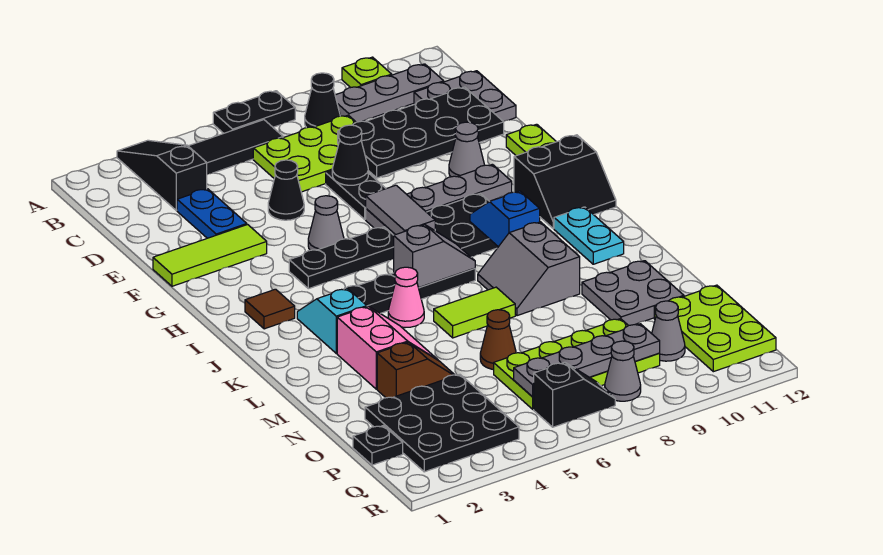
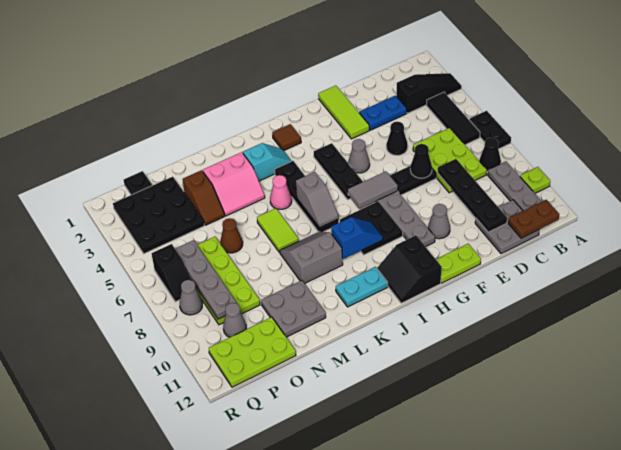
none -> brown 1x2 plate [508,200,559,238]
black 2x4 plate [338,87,504,178] -> black 1x4 plate [438,159,507,232]

